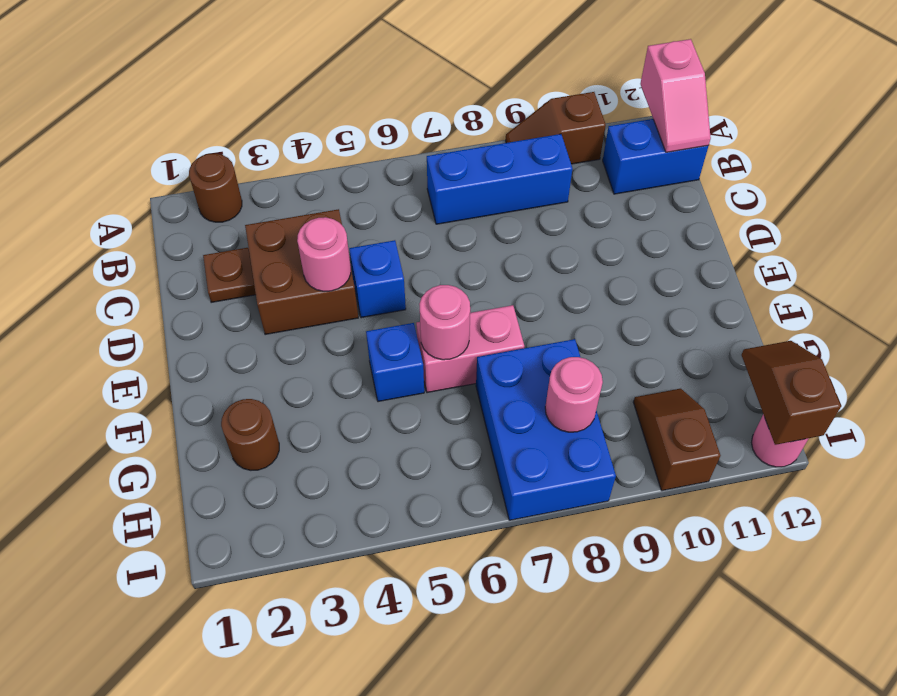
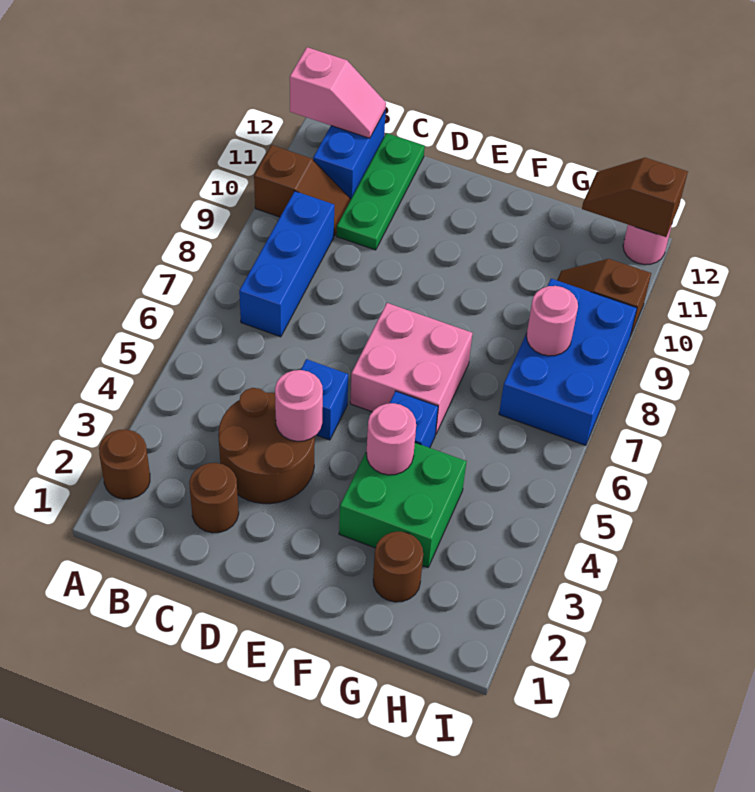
brown 1x2 slope [506,92,606,164] -> brown 1x2 slope turned to [254,145,351,236]
brown 1x1 plate [203,248,256,303] -> brown 1x1 round brick [189,463,239,533]
brown 2x2 brick [245,209,358,335] -> brown 2x2 round brick [218,388,315,504]
none -> green 1x3 plate [337,133,425,250]
none -> green 2x2 brick [339,443,466,567]
pink 1x2 brick [416,305,525,393] -> pink 2x2 brick [350,303,472,435]
pink 1x1 round brick [419,285,470,360] -> pink 1x1 round brick moved to [367,403,416,475]
blue 2x3 brick [476,339,616,520] -> blue 2x3 brick turned to [499,279,637,445]

